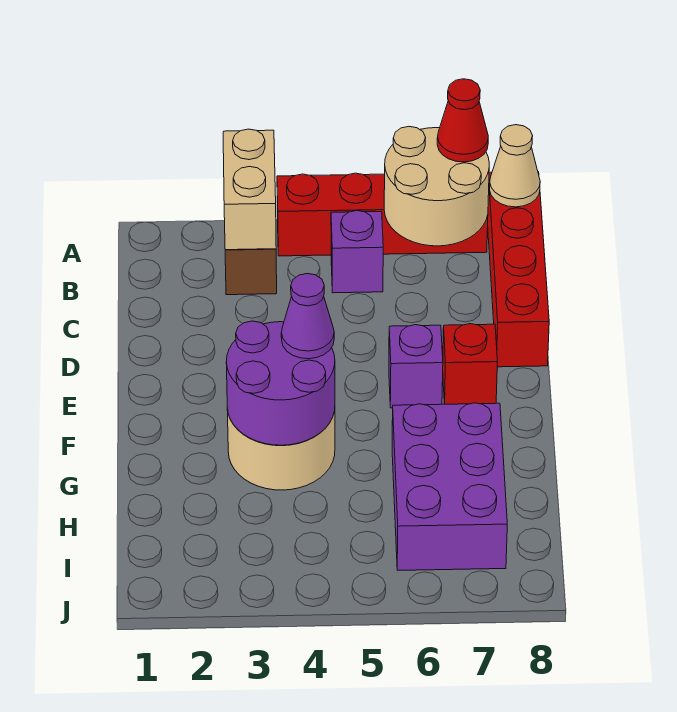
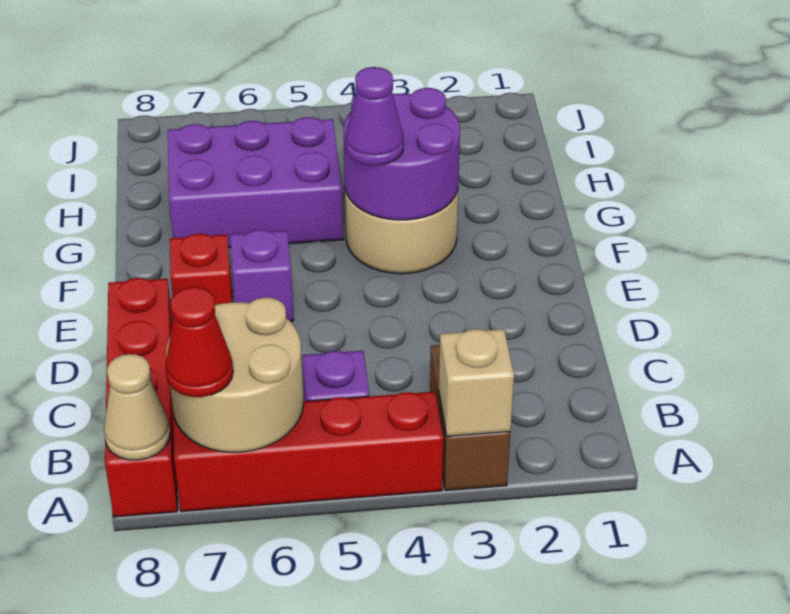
tan 1x2 brick [223,129,276,250] -> tan 1x1 brick [439,329,514,436]
purple 2x3 brick [392,403,507,570] -> purple 2x3 brick turned to [168,117,343,248]

